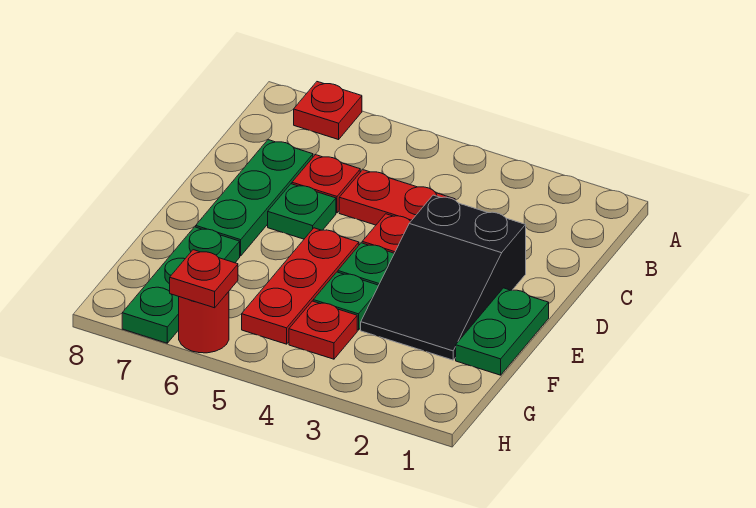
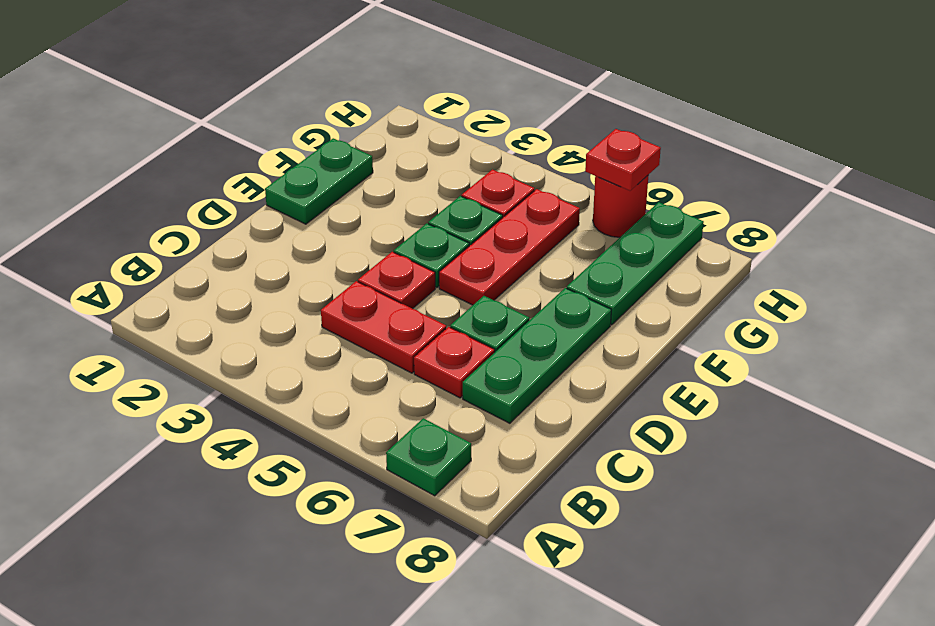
red 1x1 plate [294,82,362,140] -> green 1x1 plate [386,418,471,496]
black 2x3 slope [361,195,526,360] -> none

